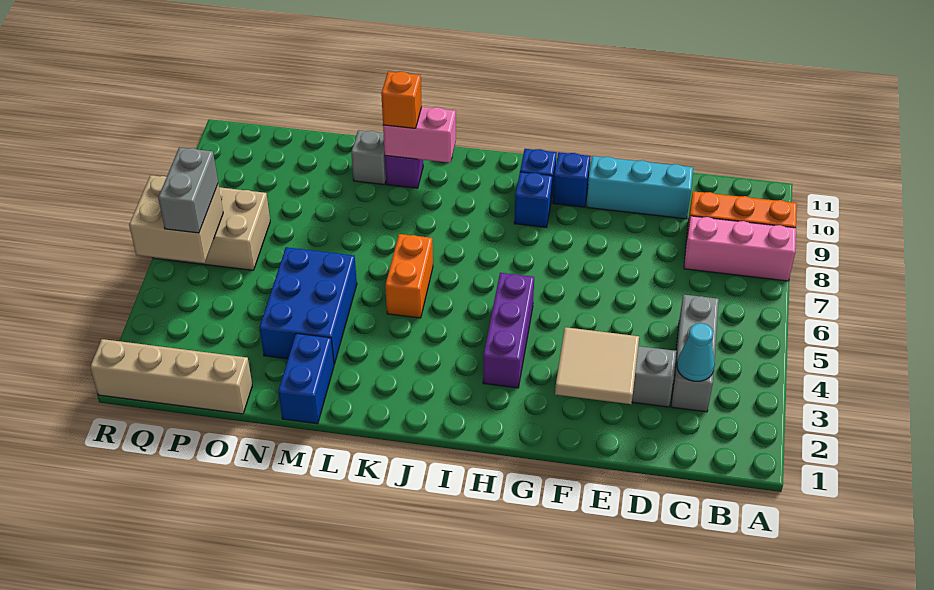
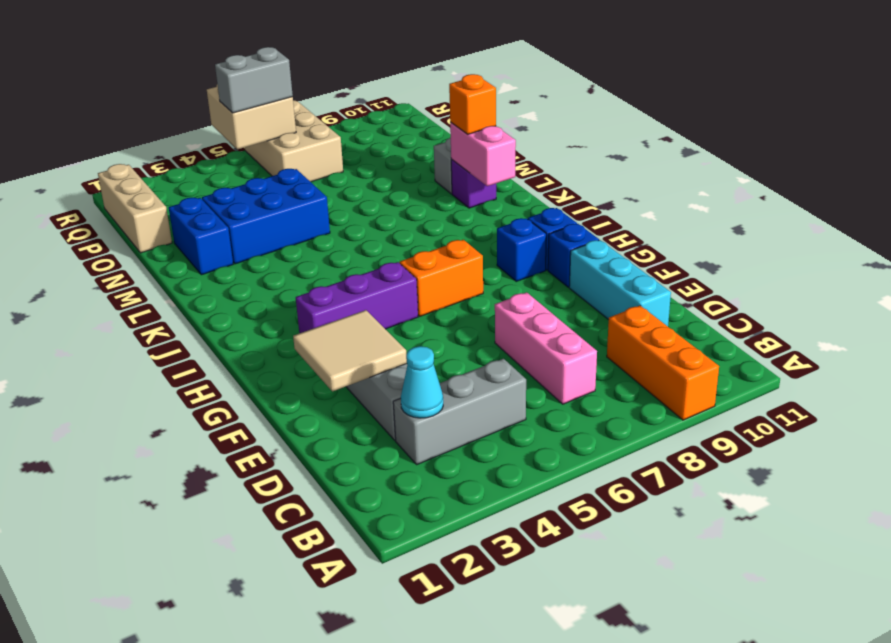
pink 1x3 brick [684,216,796,281] -> pink 1x3 brick moved to [495,292,597,404]
orange 1x2 brick [385,234,433,318] -> orange 1x2 brick moved to [400,240,483,316]
blue 1x2 brick [278,333,334,424] -> blue 1x2 brick turned to [169,198,233,275]
tan 1x4 brick [90,339,252,414] -> tan 1x3 brick [98,164,172,253]

